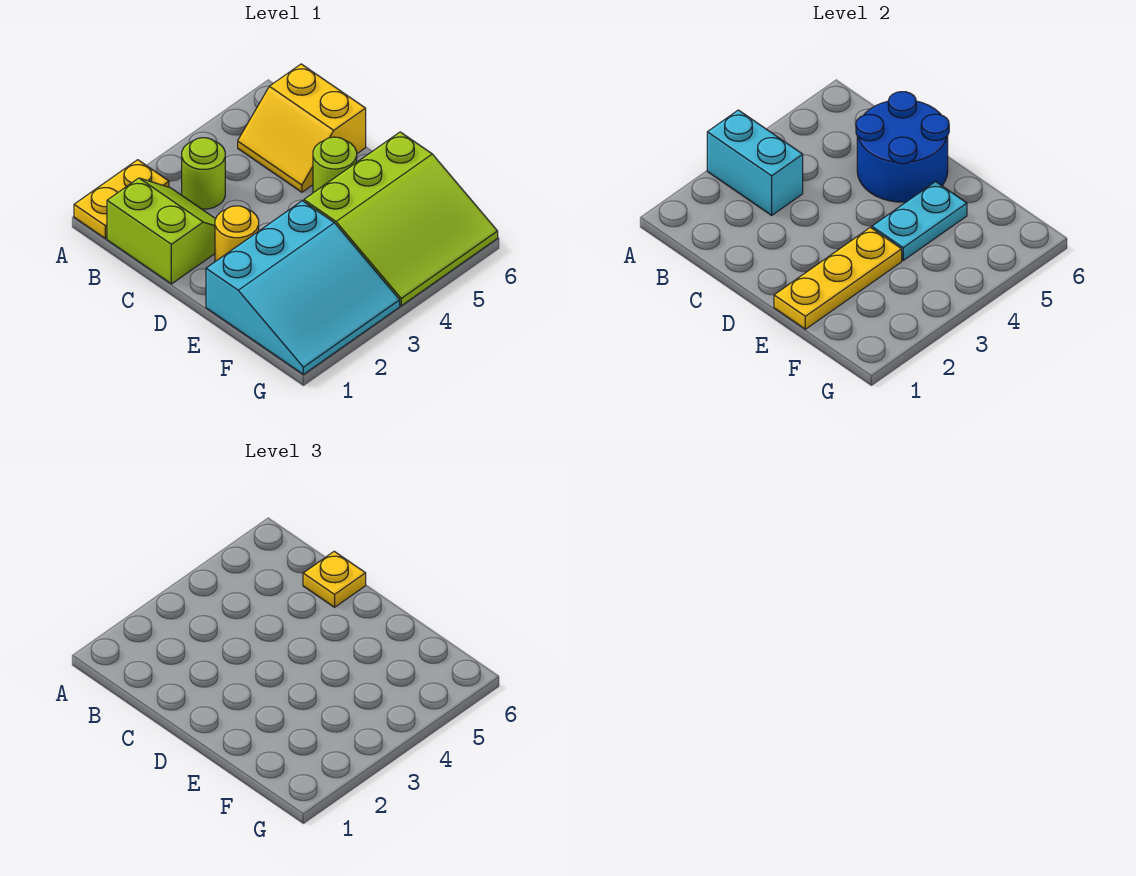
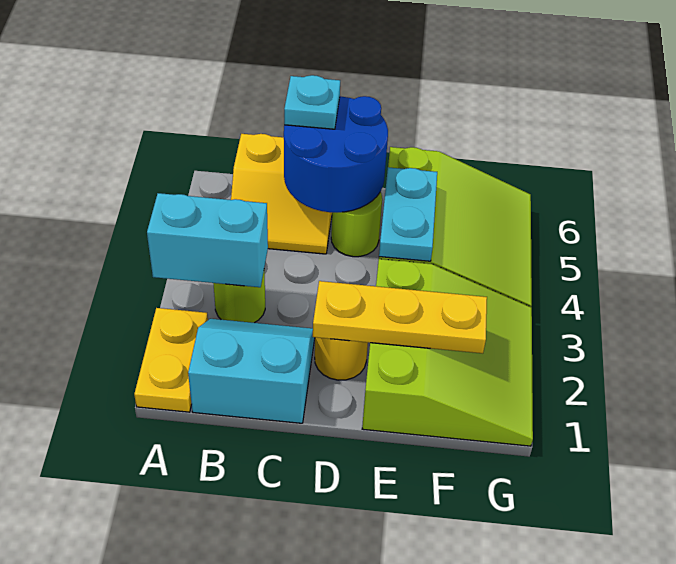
lime 2x2 slope [107,178,215,284] -> cyan 2x2 slope [188,319,315,423]
yellow 1x1 plate [303,551,366,607] -> cyan 1x1 plate [284,75,340,129]
cyan 3x3 slope [206,201,400,374] -> lime 3x3 slope [362,259,533,446]
yellow 1x3 plate [774,227,902,329] -> yellow 1x3 plate turned to [313,281,487,353]

